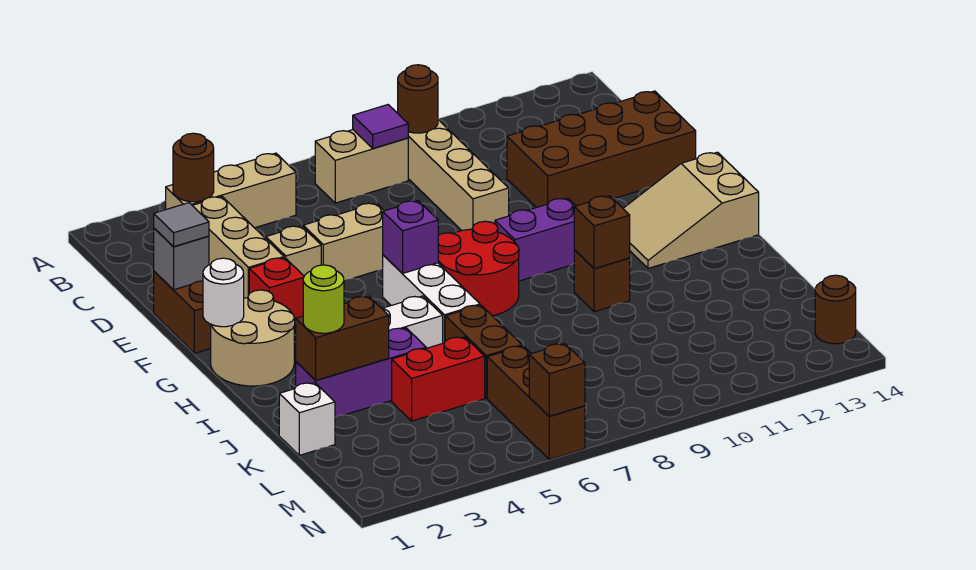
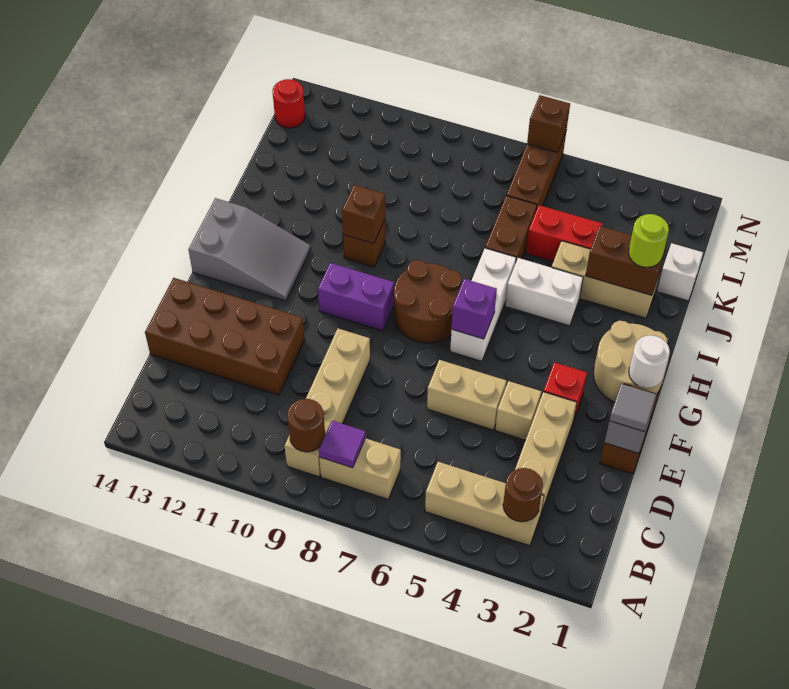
red 2x2 round brick [438,221,519,316] -> brown 2x2 round brick [394,260,462,343]
tan 2x3 slope [623,152,759,268] -> grey 2x3 slope [188,198,311,301]
purple 1x3 brick [296,328,426,417] -> tan 1x3 brick [552,241,660,318]
brown 1x1 round brick [815,275,856,344] -> red 1x1 round brick [272,79,305,128]

